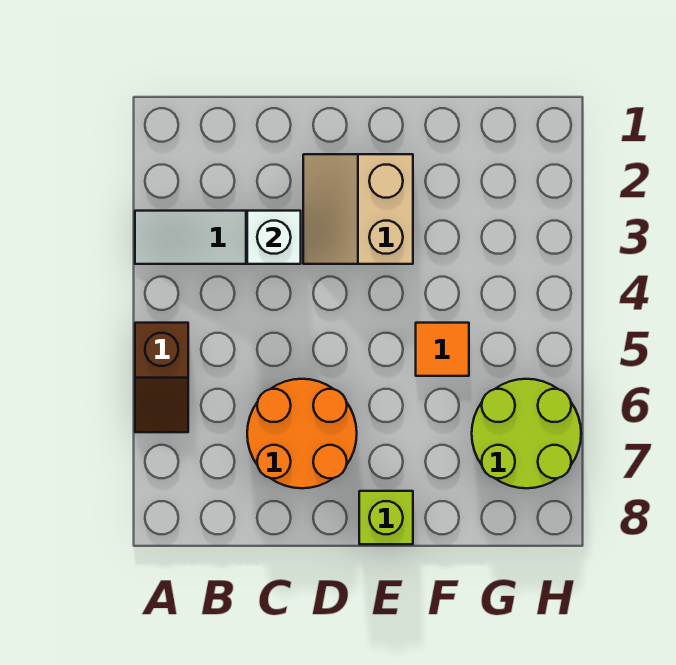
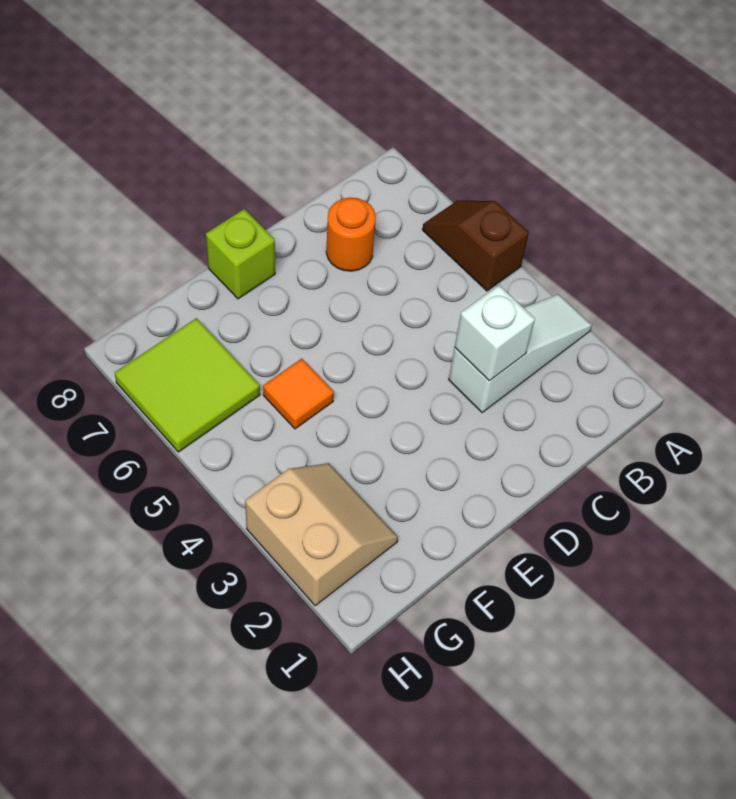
orange 2x2 round brick [247,379,357,488] -> orange 1x1 round brick [326,197,376,271]
tan 2x2 slope [303,154,413,264] -> tan 2x2 slope moved to [245,463,398,606]
lime 2x2 round brick [472,379,581,488] -> lime 2x2 tile [115,318,260,452]

